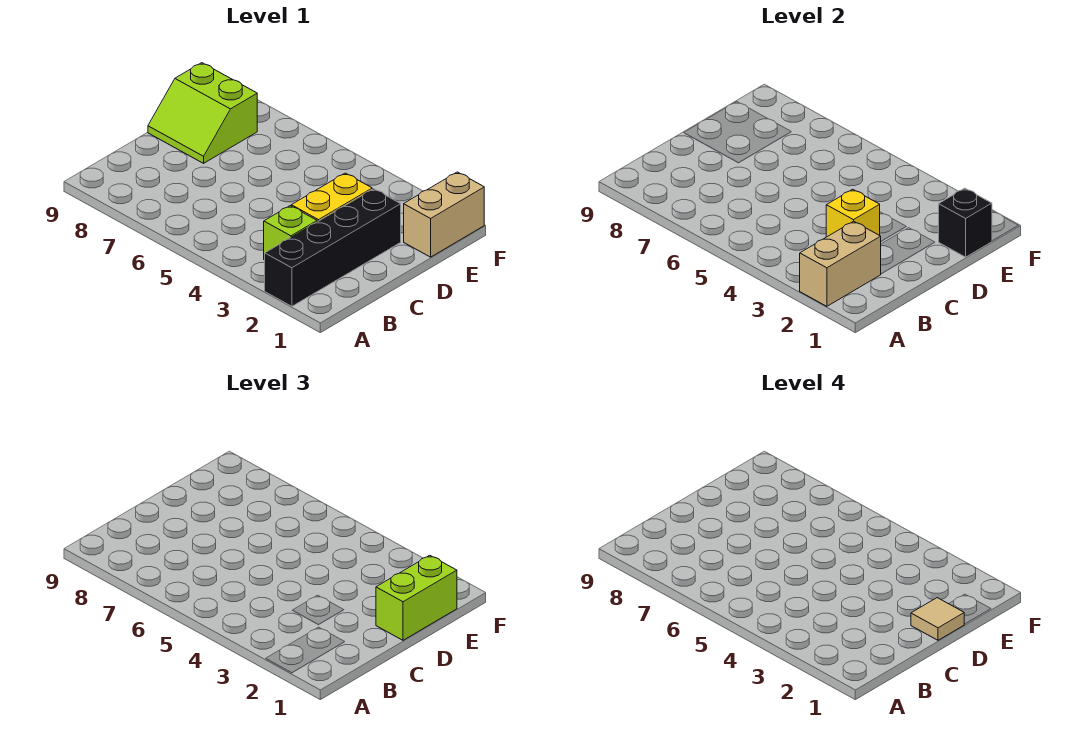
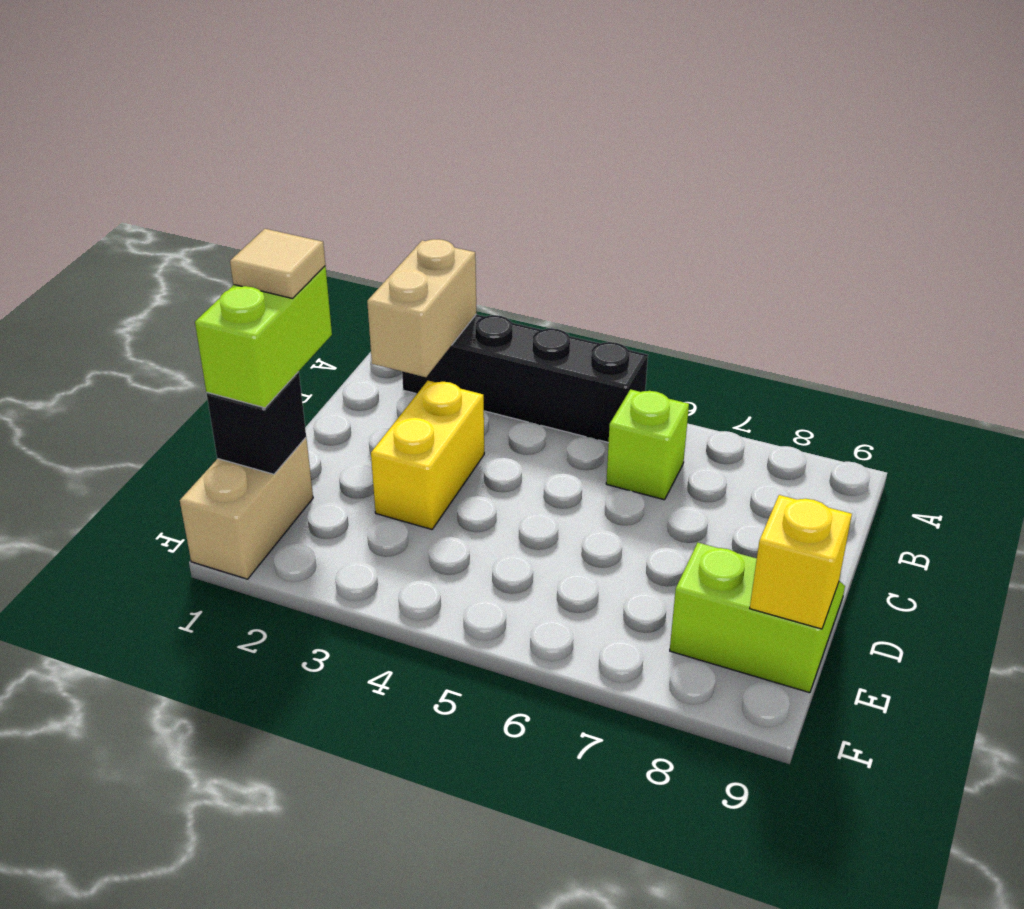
black 1x4 brick [265,189,401,306] -> black 1x4 brick turned to [402,314,648,443]
lime 1x1 brick [264,206,317,260] -> lime 1x1 brick moved to [606,390,689,500]
yellow 1x1 brick [826,189,880,237] -> yellow 1x1 brick moved to [750,495,852,629]

